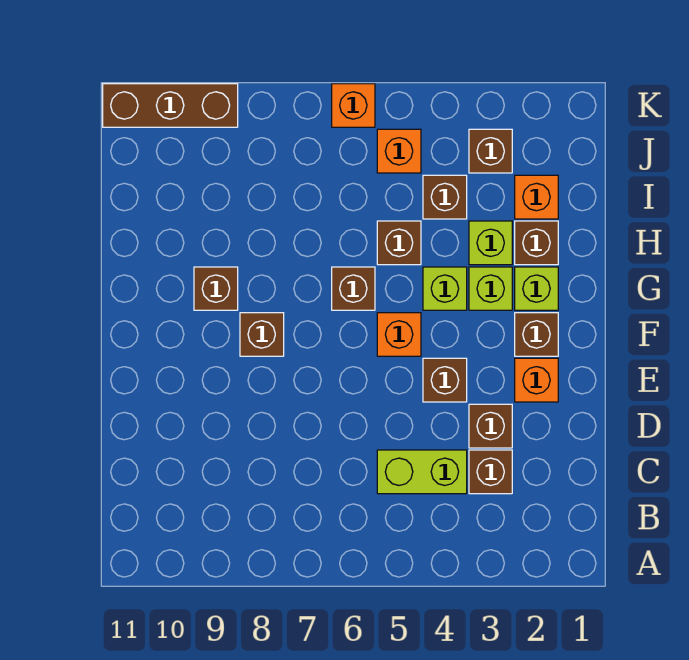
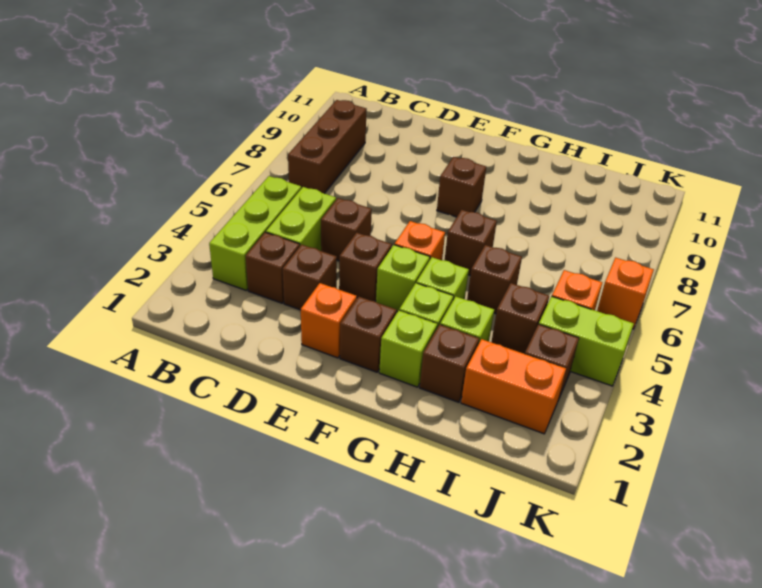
none -> lime 1x3 brick [209,176,301,291]
none -> lime 1x1 brick [376,245,430,312]
brown 1x1 brick [194,267,238,310] -> brown 1x1 brick moved to [321,198,372,261]
orange 1x1 brick [515,175,558,219] -> orange 1x2 brick [461,339,566,434]
none -> lime 1x2 brick [539,296,634,386]
brown 1x3 brick [103,84,238,127] -> brown 1x3 brick moved to [288,100,367,194]

